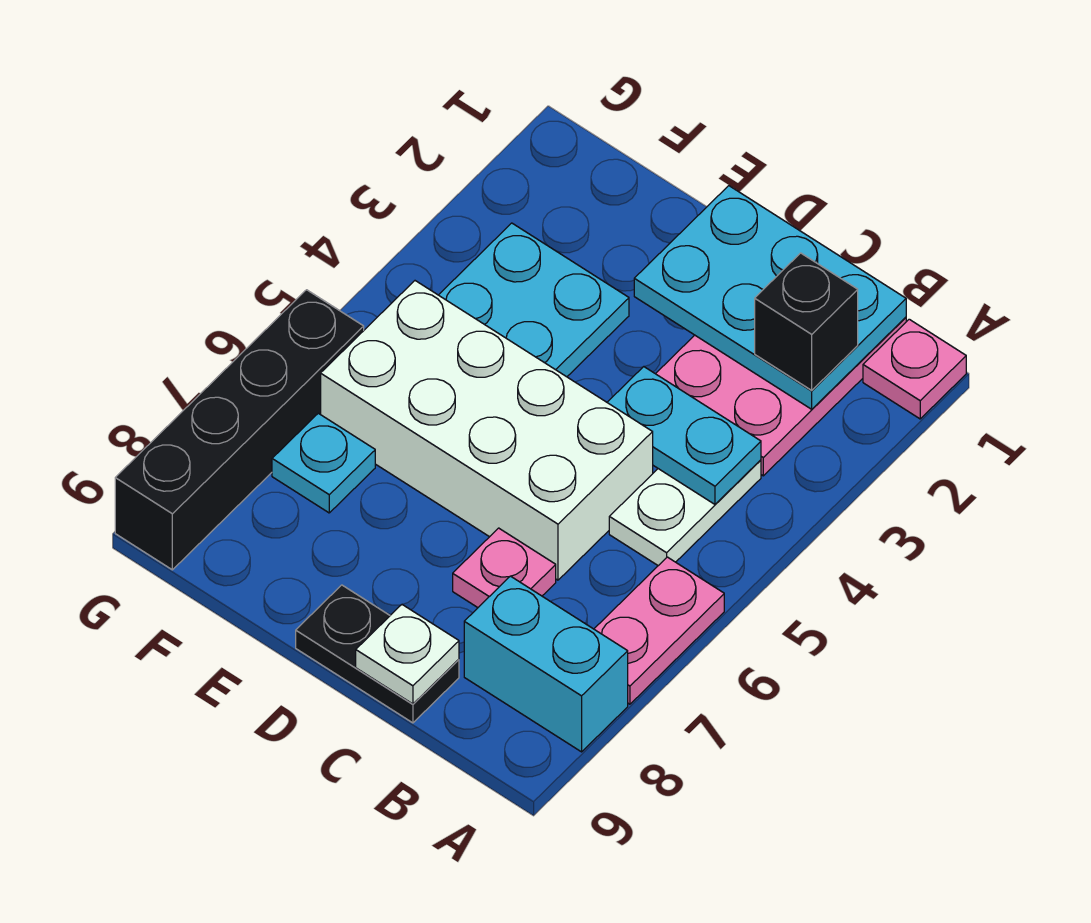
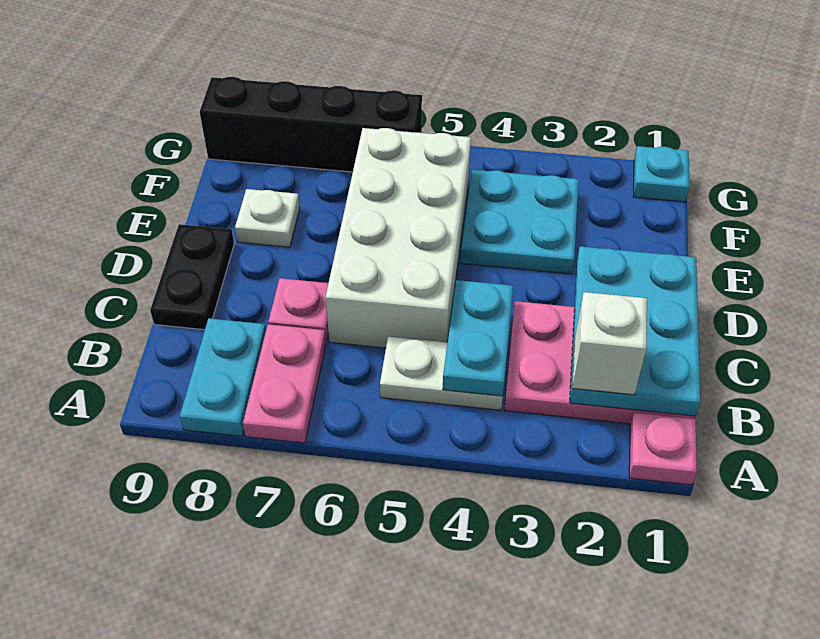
pink 1x2 plate [594,557,724,704] -> pink 1x2 plate turned to [243,324,326,443]
cyan 1x2 brick [464,576,628,752] -> cyan 1x2 plate [180,318,266,436]
black 1x1 brick [755,253,858,390] -> white 1x1 brick [572,292,647,395]
white 1x1 plate [356,605,459,704] -> white 1x1 plate moved to [235,189,300,247]
cyan 1x1 plate [272,413,375,513] -> cyan 1x1 plate moved to [633,146,690,202]

